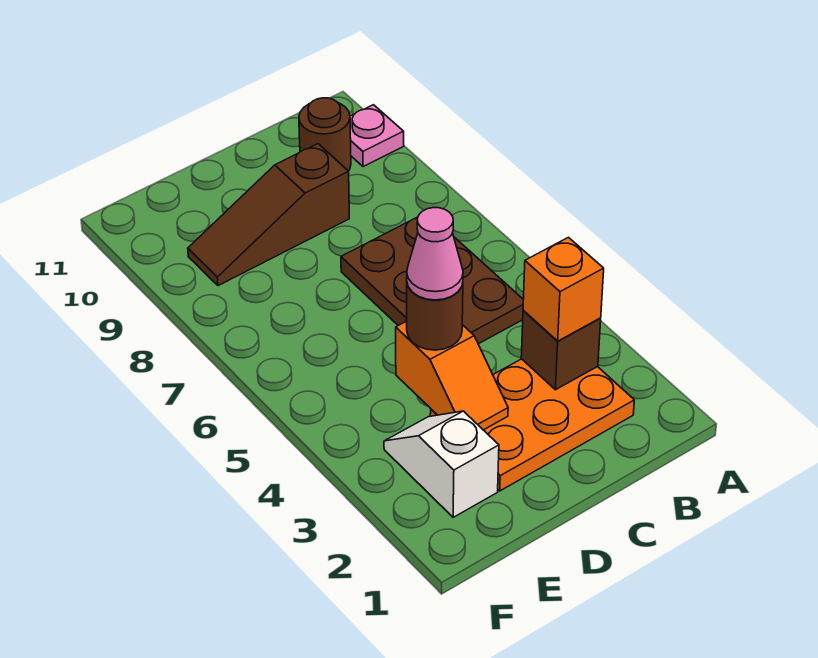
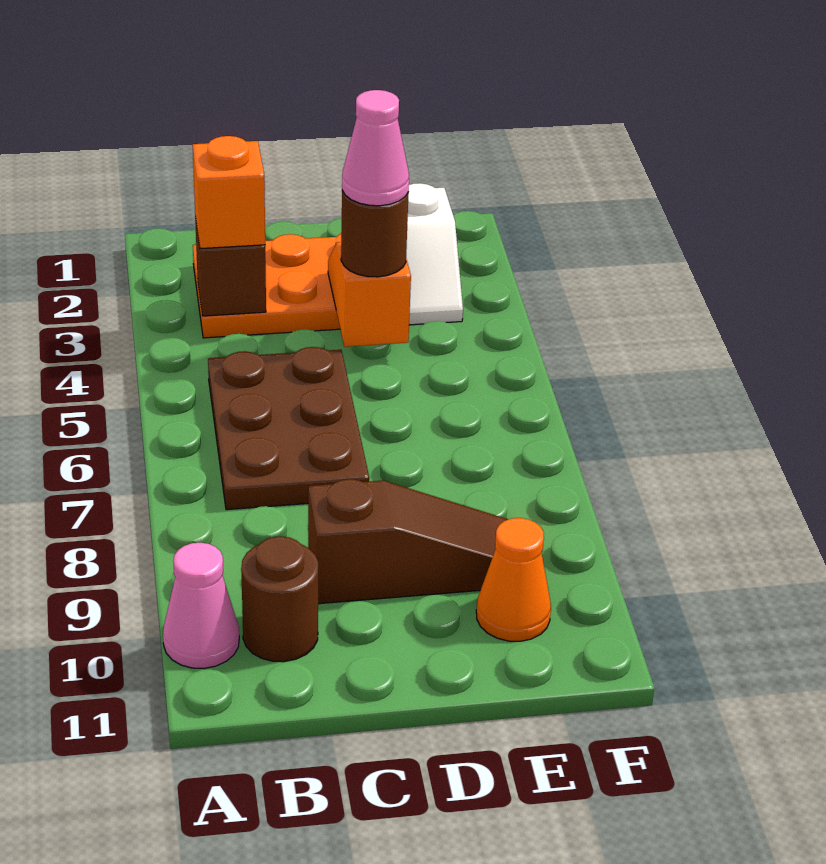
pink 1x1 plate [350,105,404,167] -> pink 1x1 cone [163,543,239,668]
none -> orange 1x1 cone [476,518,551,641]

